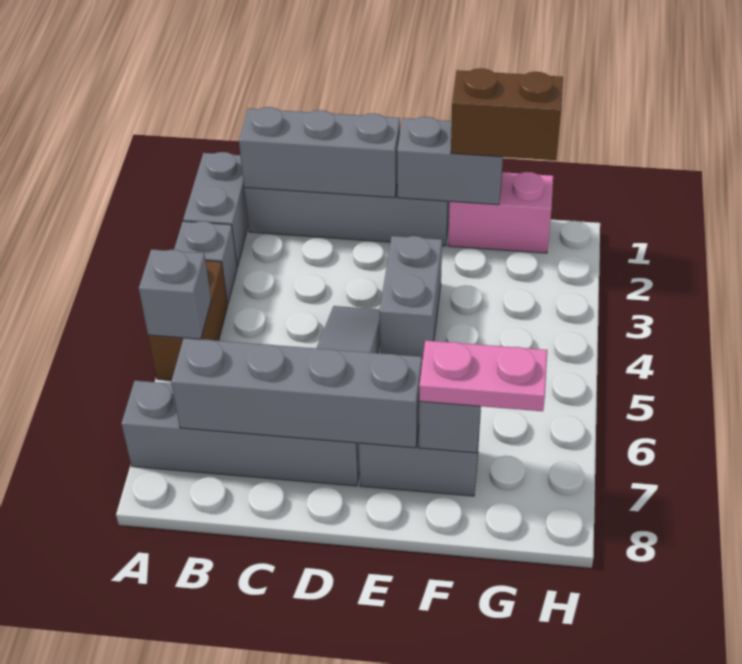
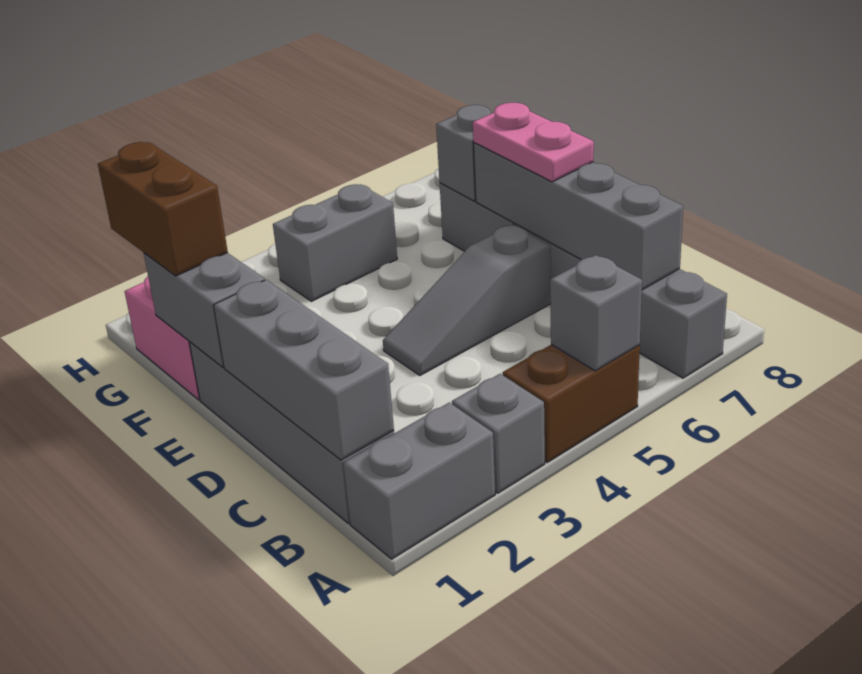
grey 1x2 brick [379,236,442,359] -> grey 1x2 brick moved to [273,184,397,301]
pink 1x2 plate [419,340,547,411] -> pink 1x2 plate moved to [473,103,594,182]

